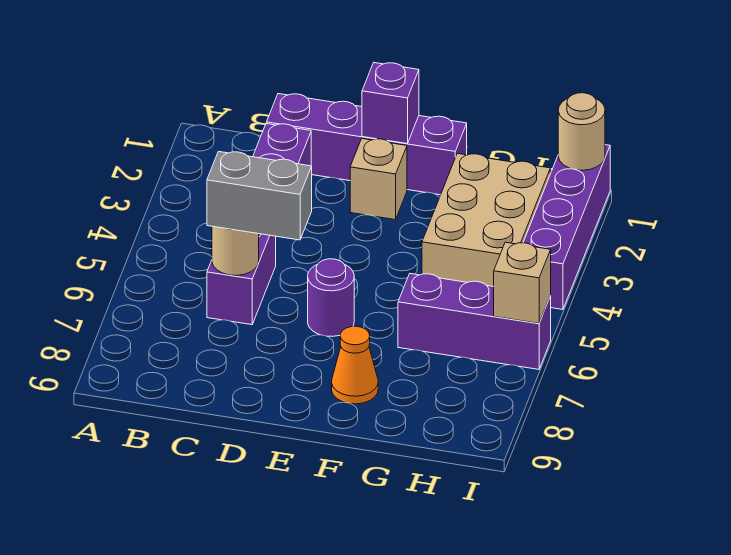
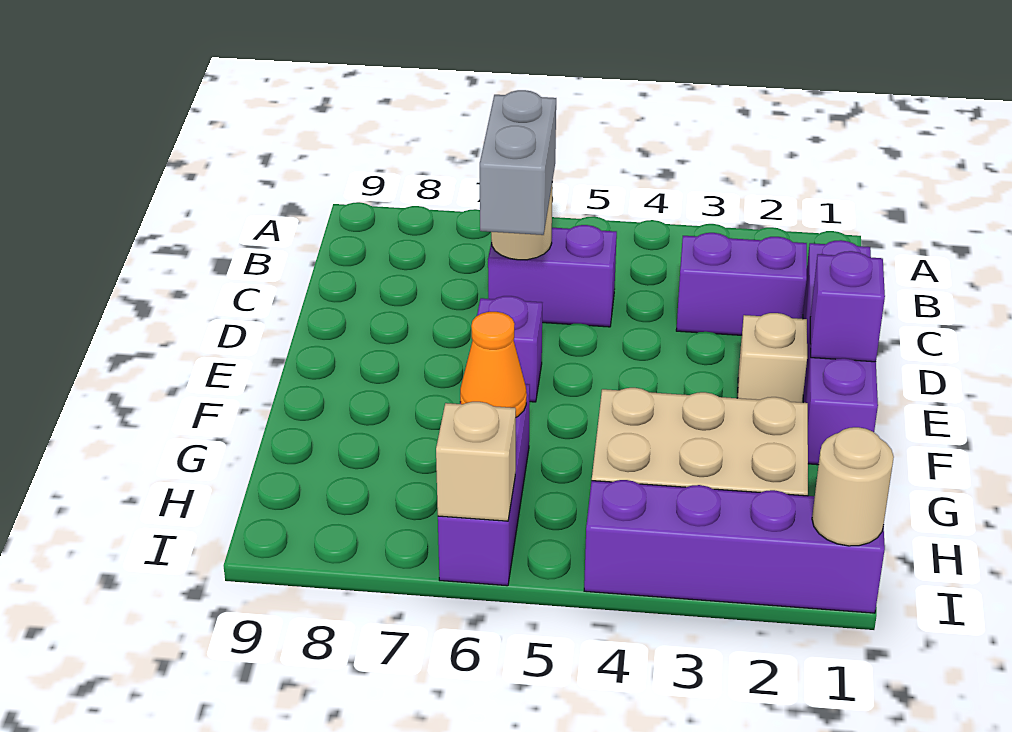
purple 1x1 round brick [308,259,354,336] -> purple 1x1 brick [477,296,542,402]
orange 1x1 cone [332,326,378,404] -> orange 1x1 cone moved to [460,312,527,417]

